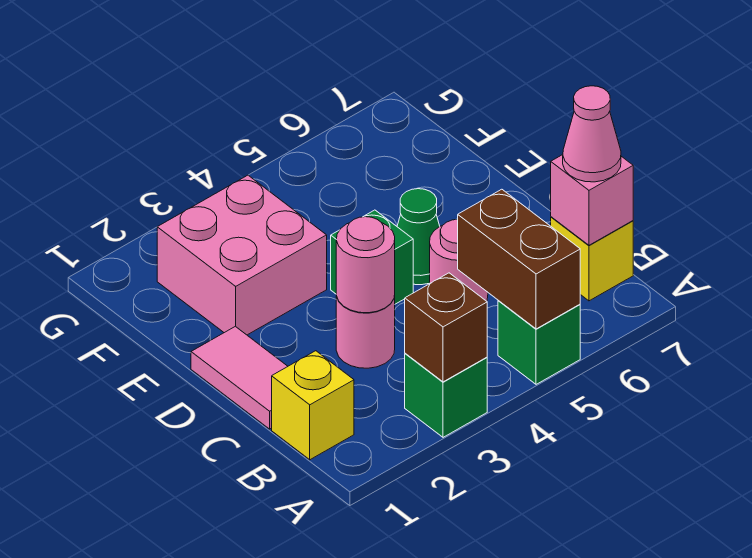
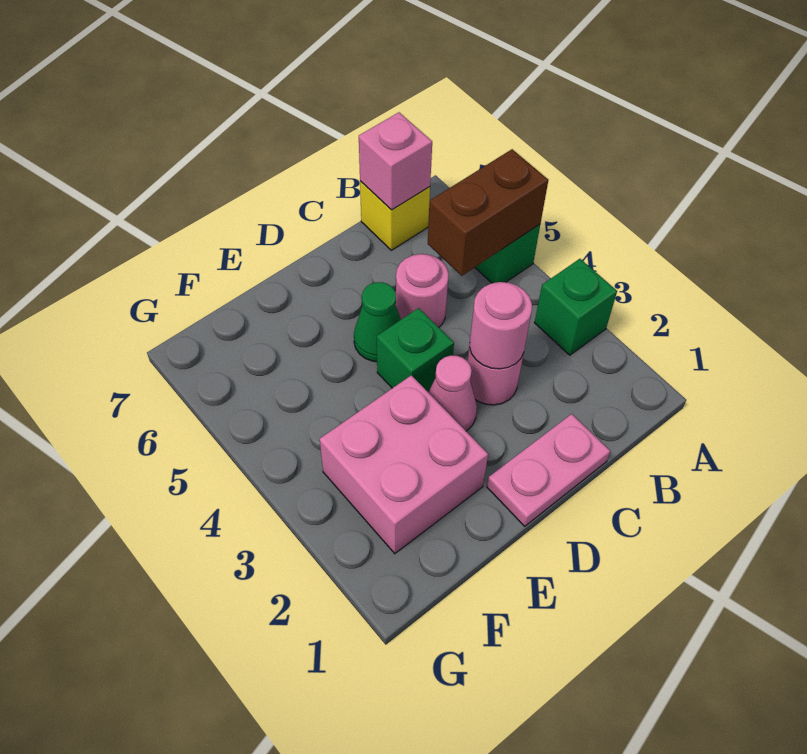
brown 1x1 brick [405,273,487,382] -> none
yellow 1x1 brick [272,351,354,460] -> none
pink 1x1 cone [563,86,621,182] -> pink 1x1 cone moved to [428,356,477,431]
pink 1x2 tile [191,326,288,429] -> pink 1x2 plate [487,414,610,526]

